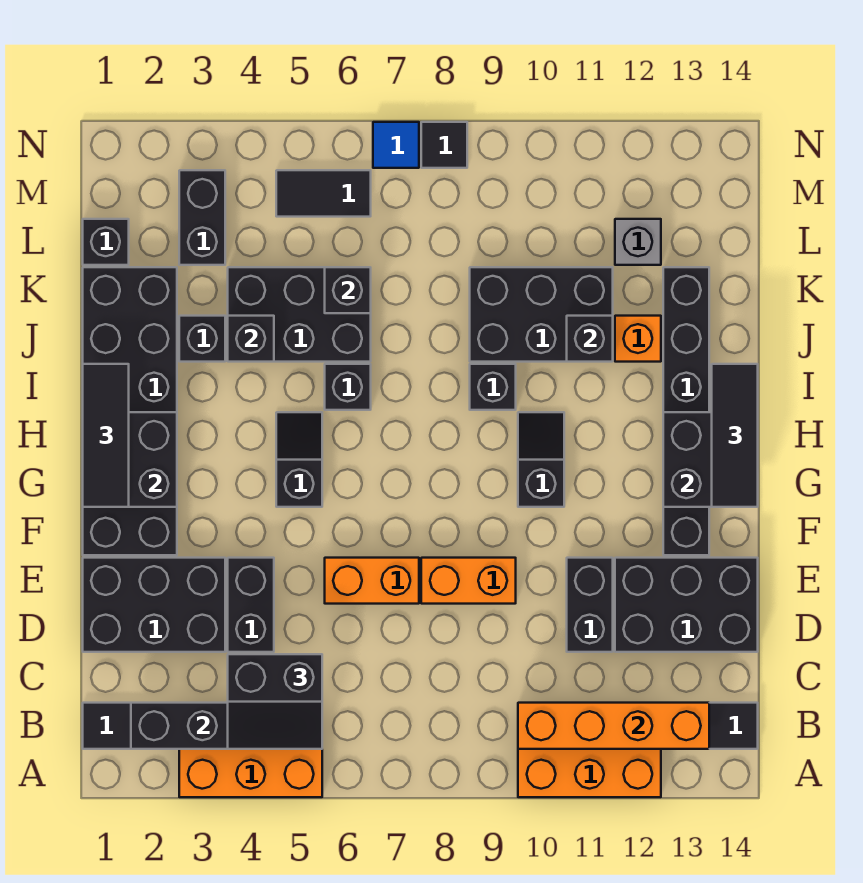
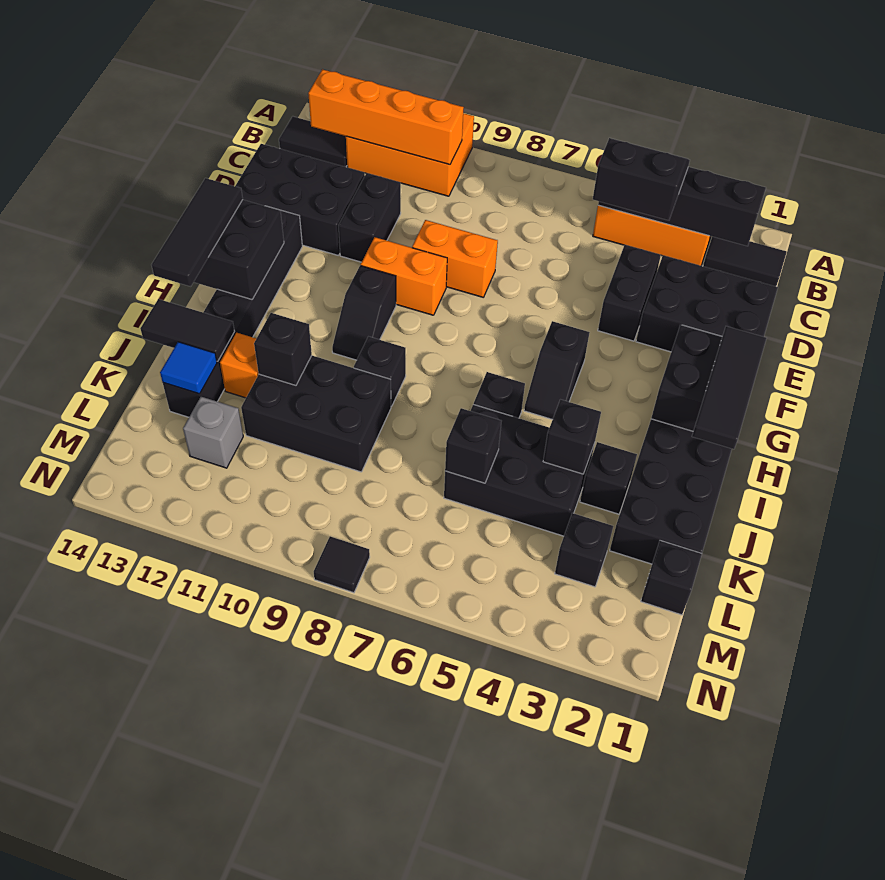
orange 1x2 brick [325,558,419,604] -> orange 1x2 brick moved to [361,237,447,315]
black 1x2 brick [179,170,225,265] -> black 1x1 brick [555,513,613,587]
black 1x2 tile [276,170,371,217] -> black 1x2 tile moved to [140,299,235,361]
blue 1x1 tile [373,122,419,168] -> blue 1x1 tile moved to [160,342,217,394]

